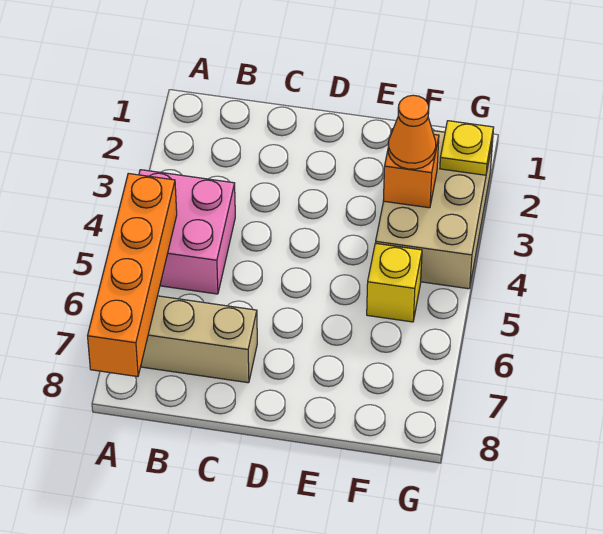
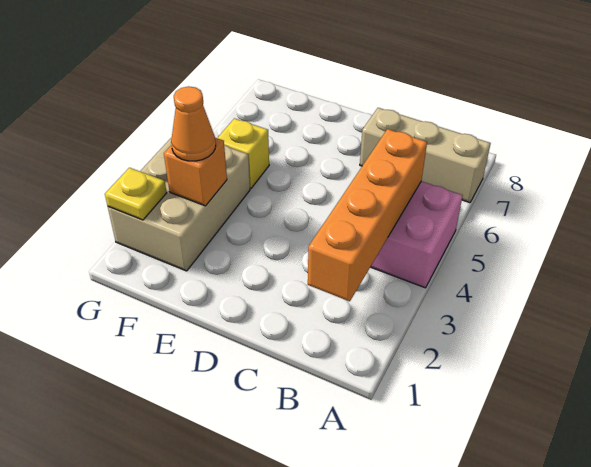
orange 1x4 brick [88,173,177,377] -> orange 1x4 brick moved to [308,129,427,301]

